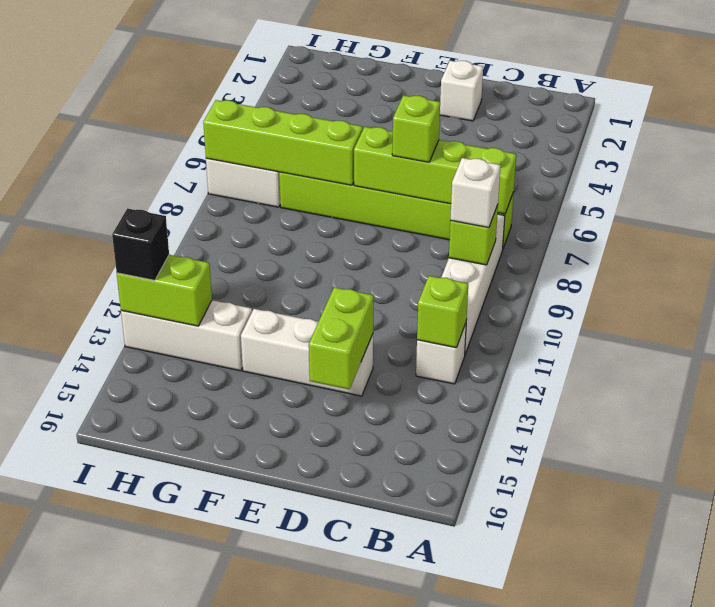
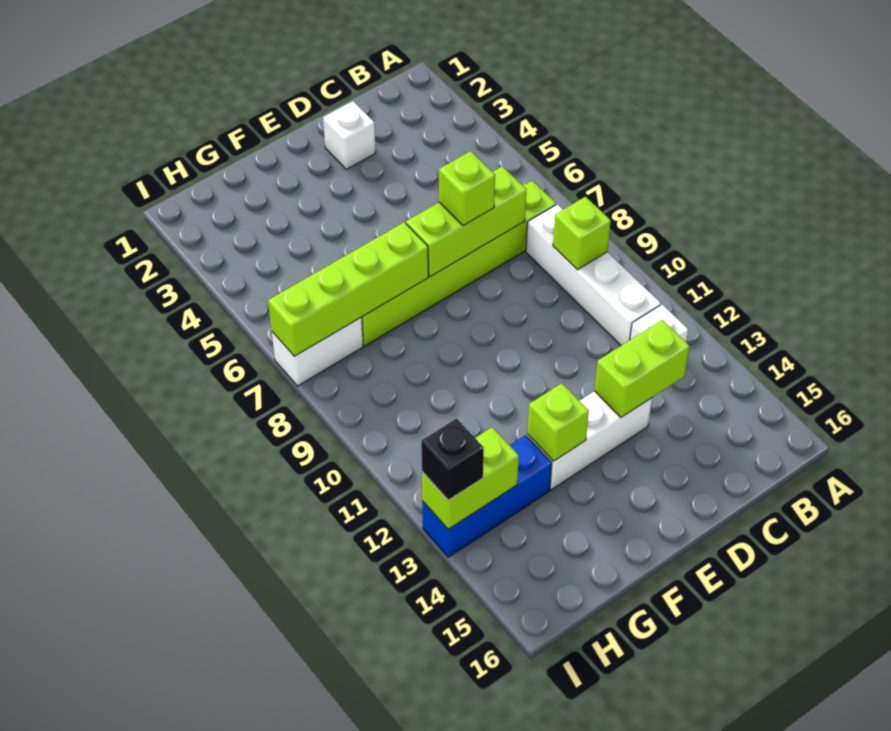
lime 1x4 brick [354,127,516,214] -> lime 1x3 brick [406,166,526,277]
white 1x1 brick [450,158,501,228] -> none
lime 1x1 brick [417,276,468,348] -> lime 1x1 brick moved to [527,383,589,461]
lime 1x2 brick [309,287,374,389] -> lime 1x2 brick turned to [594,320,690,417]
white 1x3 brick [121,300,252,371] -> blue 1x3 brick [422,435,552,557]

